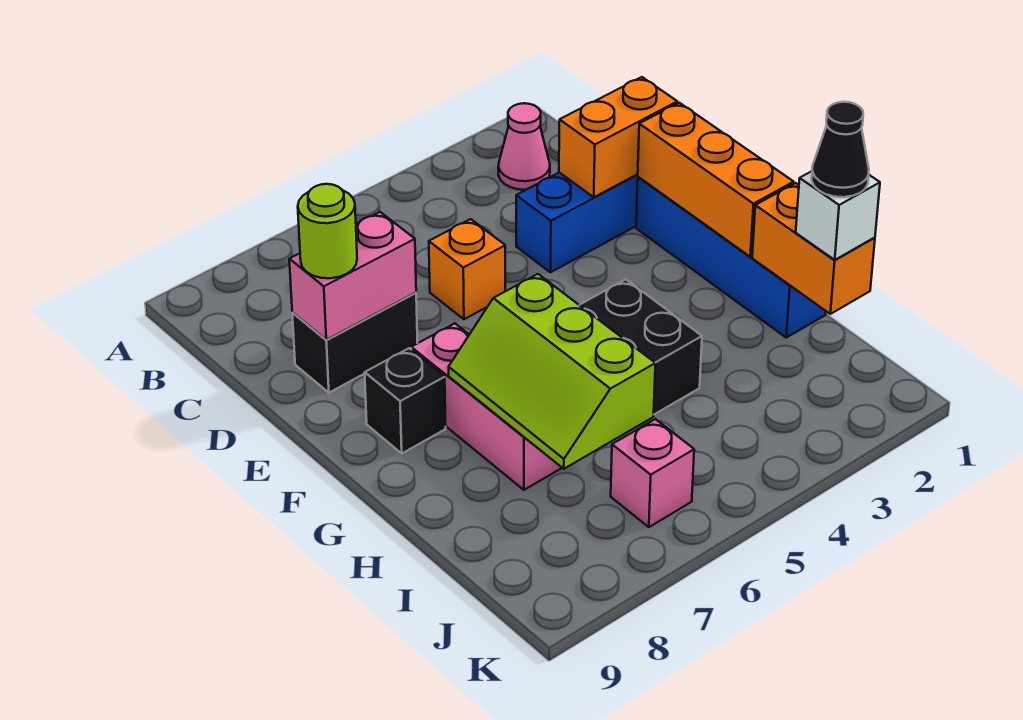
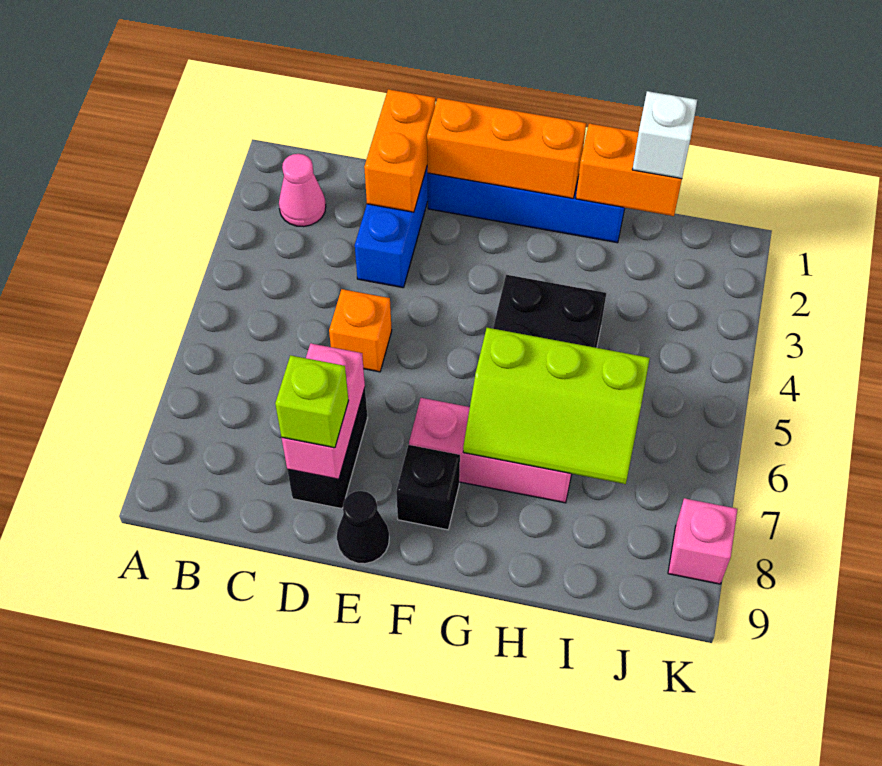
lime 1x1 round brick [298,184,357,278] -> lime 1x1 brick [275,355,349,448]
black 1x1 cone [812,102,869,197] -> black 1x1 cone moved to [337,491,389,564]
pink 1x1 brick [611,419,694,527] -> pink 1x1 brick moved to [668,498,737,584]

